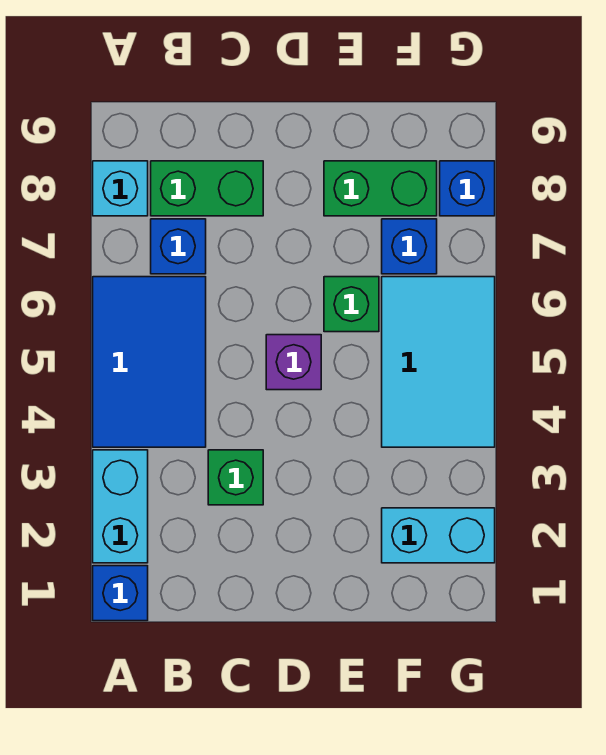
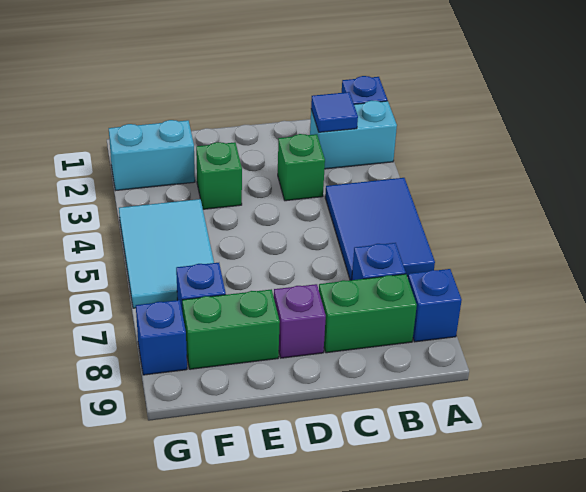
cyan 1x2 brick [93,450,148,563] -> cyan 1x2 brick turned to [310,100,397,169]
cyan 1x1 brick [93,161,148,216] -> blue 1x1 brick [408,269,462,342]
none -> blue 1x1 tile [311,92,358,132]
purple 1x1 brick [266,335,321,390] -> purple 1x1 brick moved to [274,284,326,358]
green 1x1 brick [324,277,379,332] -> green 1x1 brick moved to [196,142,242,209]

